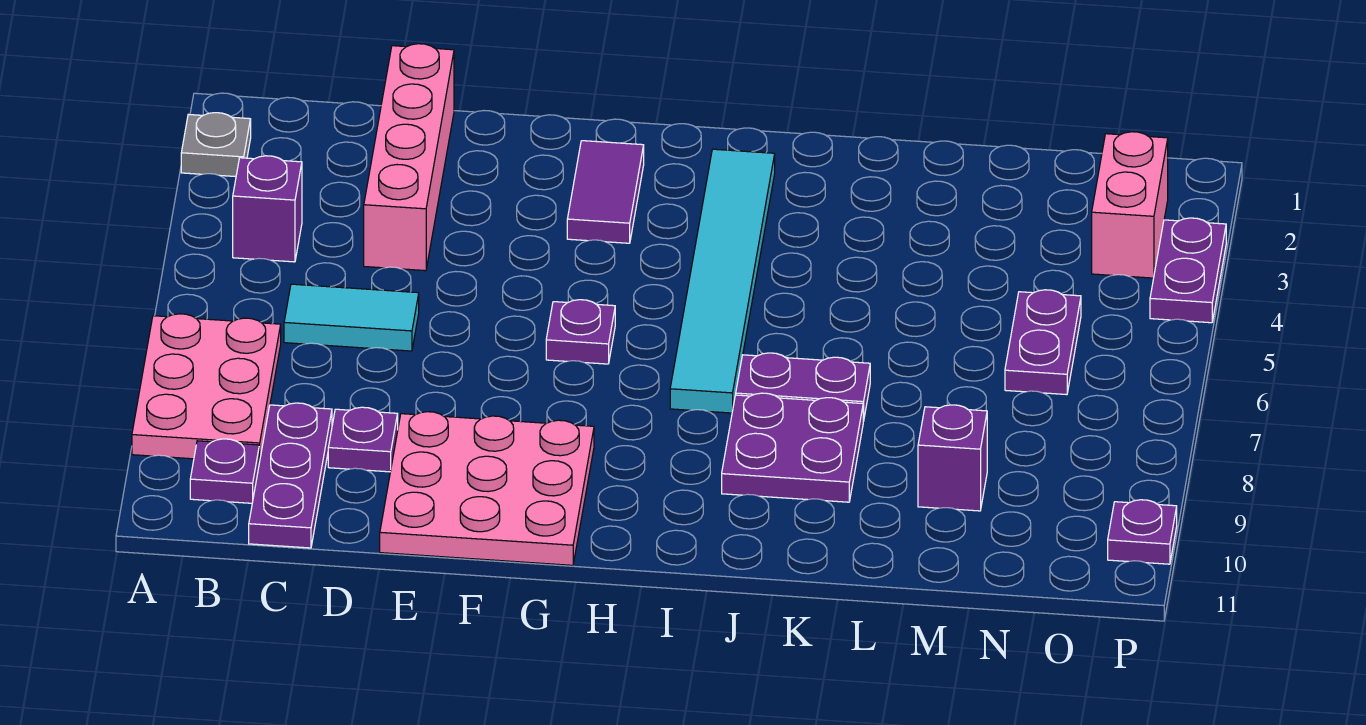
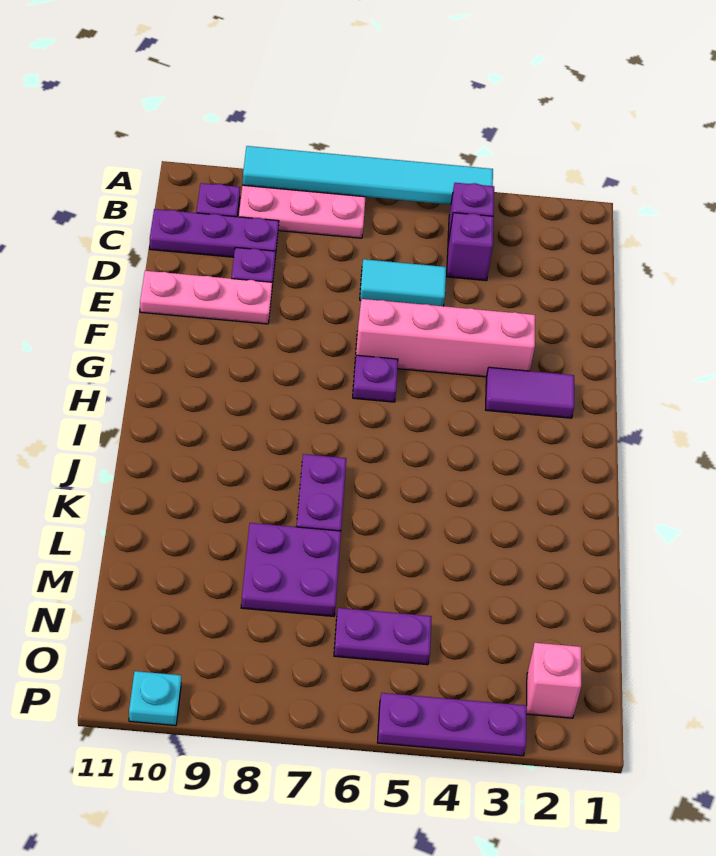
grey 1x1 plate [181,113,251,177] -> none
cyan 1x2 tile [284,284,419,351] -> cyan 1x2 tile turned to [360,259,446,306]
pink 1x4 brick [364,44,454,271] -> pink 1x4 brick moved to [355,299,535,377]
pink 3x3 plate [380,412,594,565] -> pink 1x3 plate [140,271,272,324]
cyan 1x6 tile [670,149,775,413] -> cyan 1x6 tile moved to [242,146,493,205]
purple 2x2 plate [722,393,863,502] -> purple 2x2 plate moved to [241,523,341,616]
purple 1x1 brick [918,405,987,511] -> purple 1x1 brick moved to [447,213,494,281]
pink 1x2 brick [1092,132,1168,278] -> pink 1x1 brick [526,643,581,718]
purple 1x2 plate [1150,218,1226,323] -> purple 1x3 plate [378,693,527,756]
purple 1x1 plate [1108,500,1177,564] -> cyan 1x1 plate [129,671,181,726]

